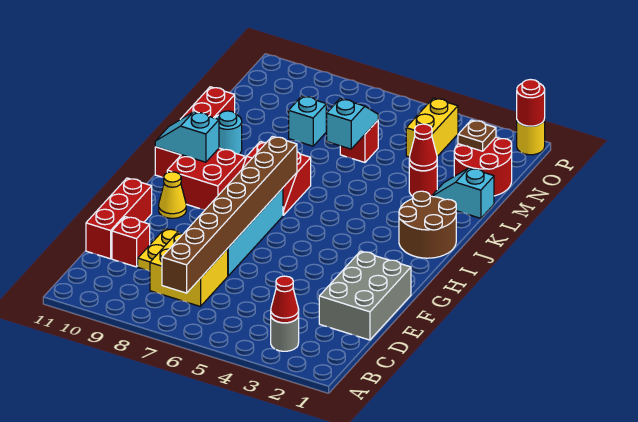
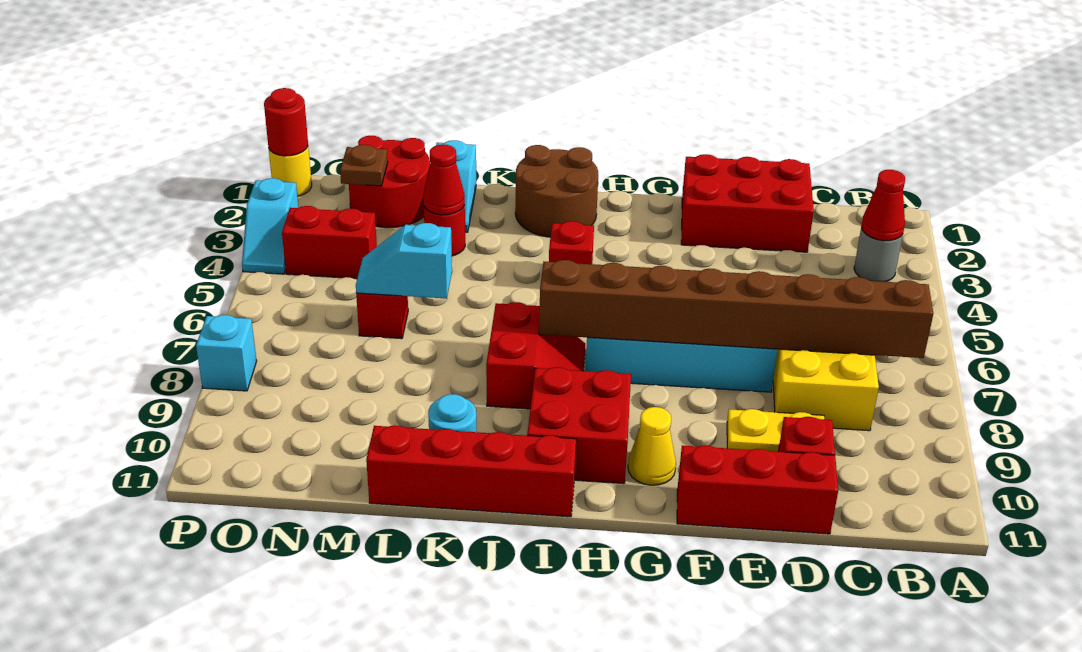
grey 2x3 brick [319,251,411,340] -> red 2x3 brick [681,154,814,252]
none -> red 1x1 brick [549,221,594,264]
cyan 1x2 slope [155,112,219,162] -> cyan 1x2 slope moved to [242,178,298,274]
cyan 1x1 brick [289,96,326,146] -> cyan 1x1 brick moved to [196,315,257,391]
yellow 1x2 brick [406,98,458,157] -> red 1x2 brick [282,206,377,279]

